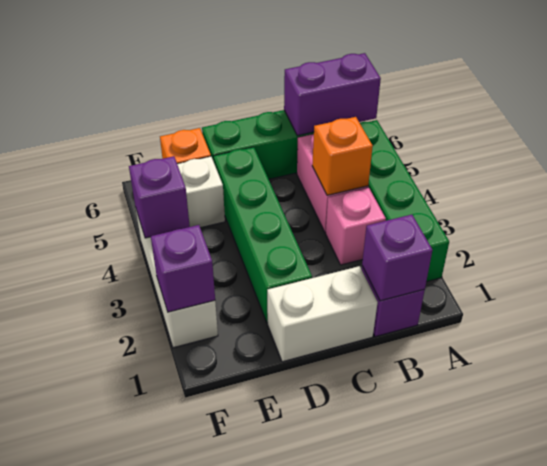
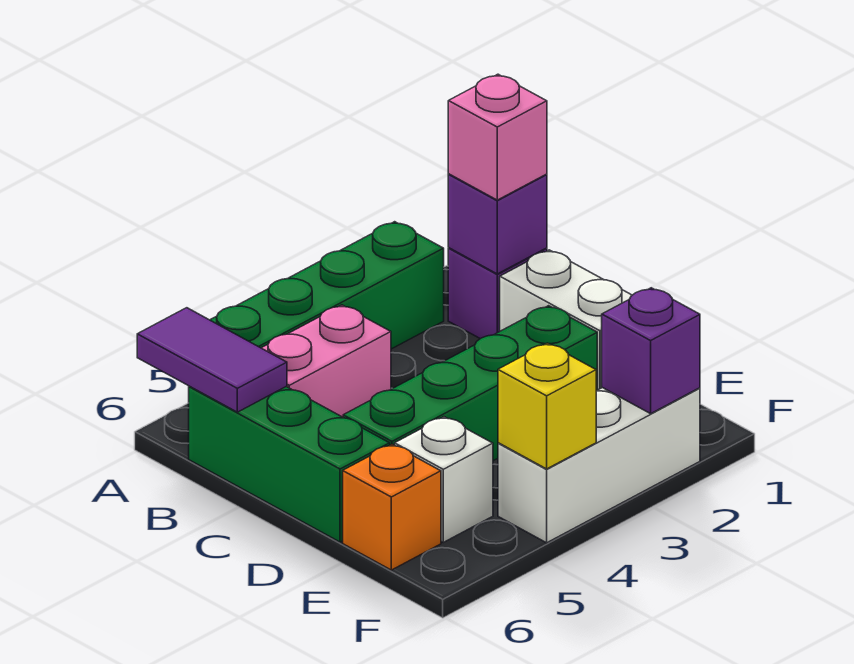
purple 1x2 brick [284,53,381,136] -> purple 1x2 tile [137,308,287,412]
pink 1x1 brick [326,188,386,265] -> pink 1x1 brick moved to [448,74,547,200]
orange 1x1 brick [312,117,373,195] -> none
purple 1x1 brick [129,156,190,238] -> yellow 1x1 brick [498,343,596,469]

